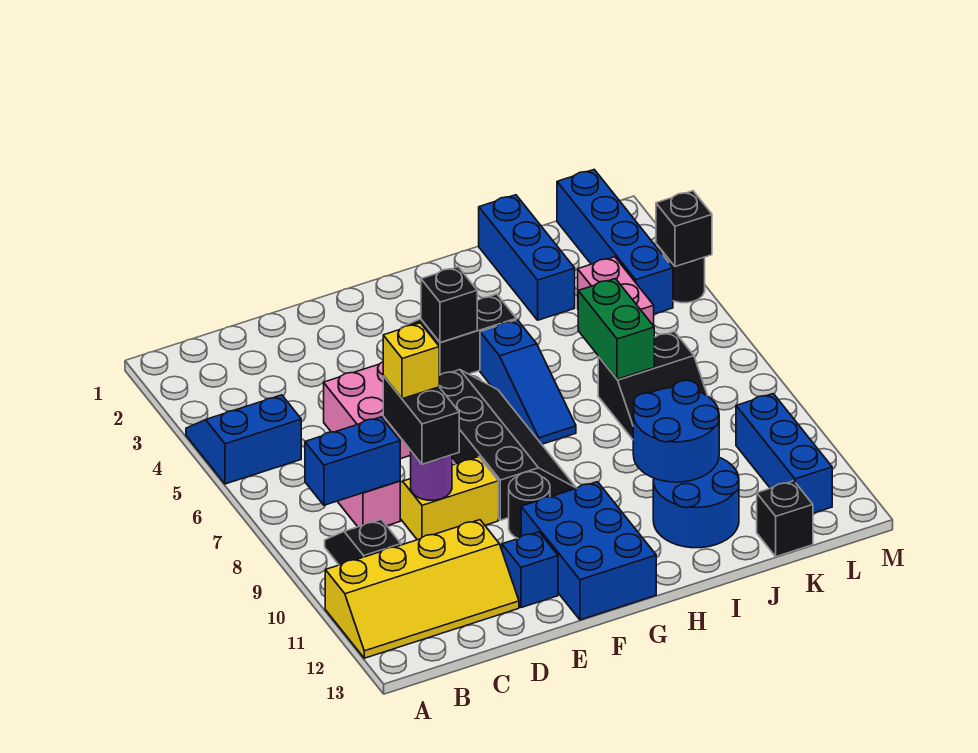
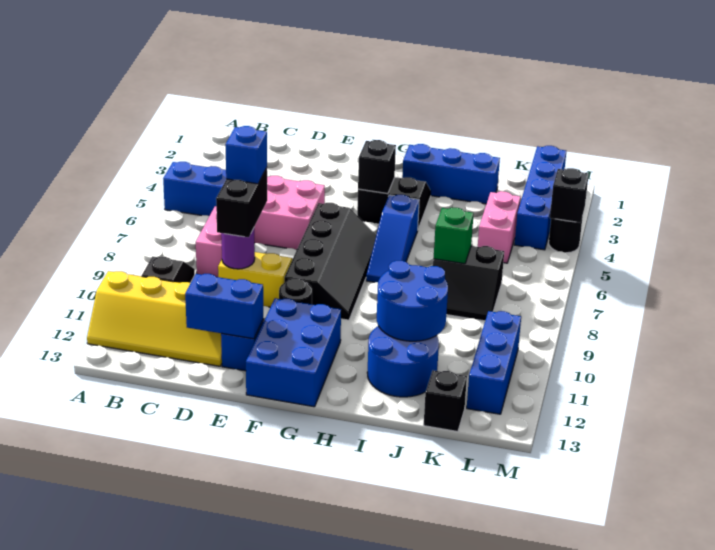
blue 1x2 brick [305,417,400,505] -> blue 1x2 brick moved to [185,274,263,339]
yellow 1x1 brick [383,323,439,399] -> blue 1x1 brick [225,126,267,184]
blue 1x3 brick [479,195,575,320] -> blue 1x3 brick turned to [402,144,500,204]
green 1x2 brick [578,279,654,379] -> green 1x1 brick [434,208,474,264]

